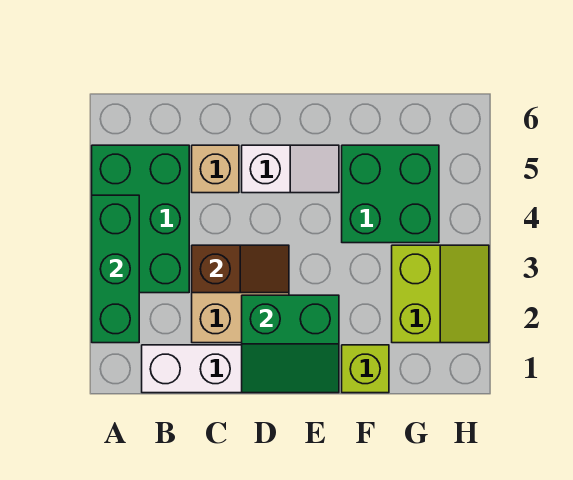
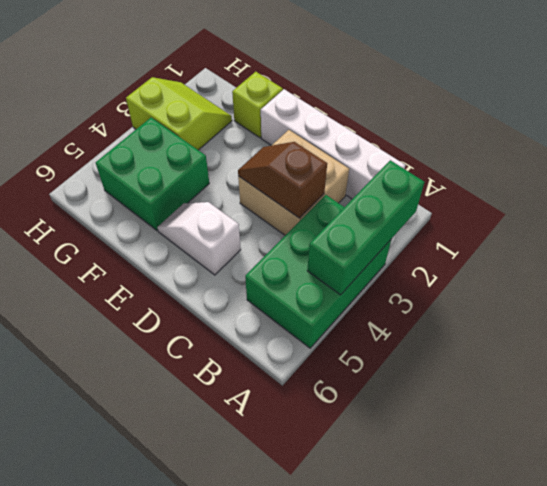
tan 1x1 brick [192,145,239,193] -> none
green 2x2 slope [242,295,339,393] -> none
lime 2x2 slope [392,245,489,343] -> lime 2x2 slope turned to [126,77,232,150]

